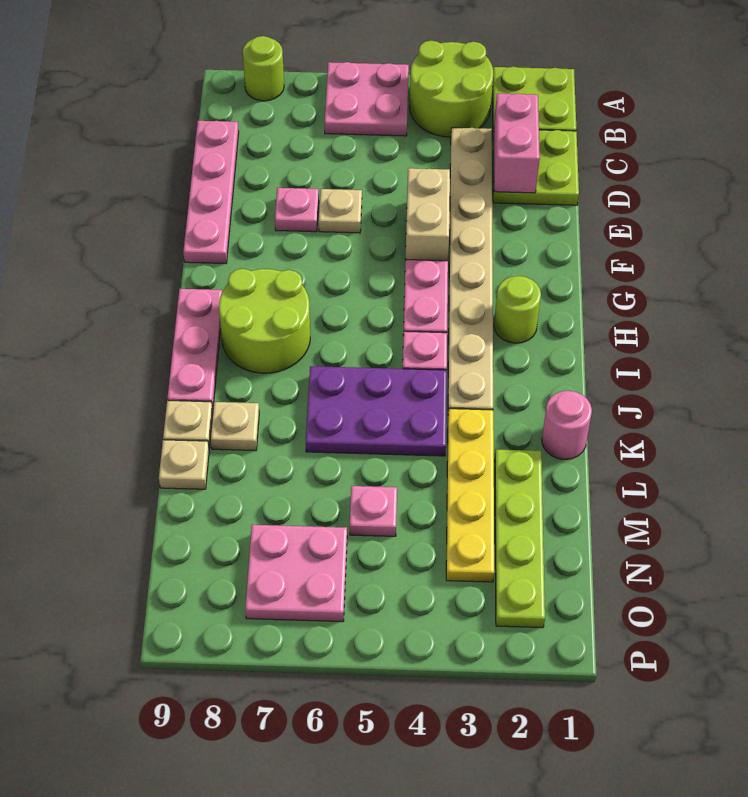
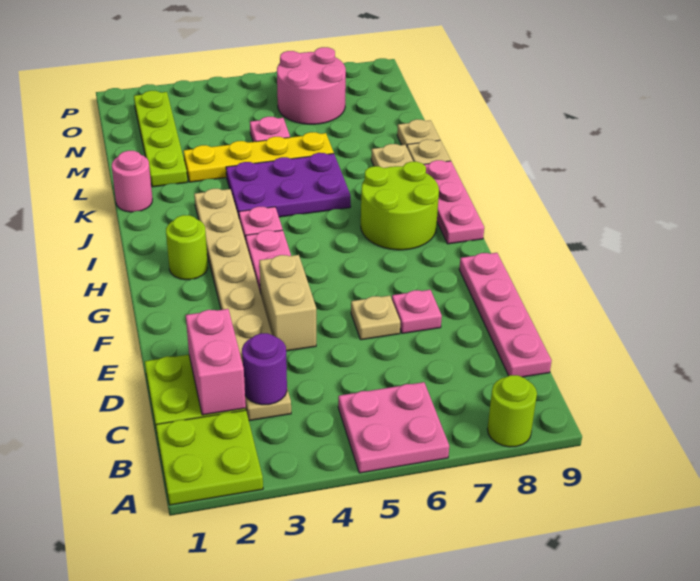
lime 2x2 round brick [410,41,493,137] -> none
none -> purple 1x1 round brick [242,333,287,405]
yellow 1x4 plate [446,409,494,582] -> yellow 1x4 plate turned to [183,132,334,182]
pink 2x2 plate [245,525,347,622] -> pink 2x2 round brick [277,47,346,124]

